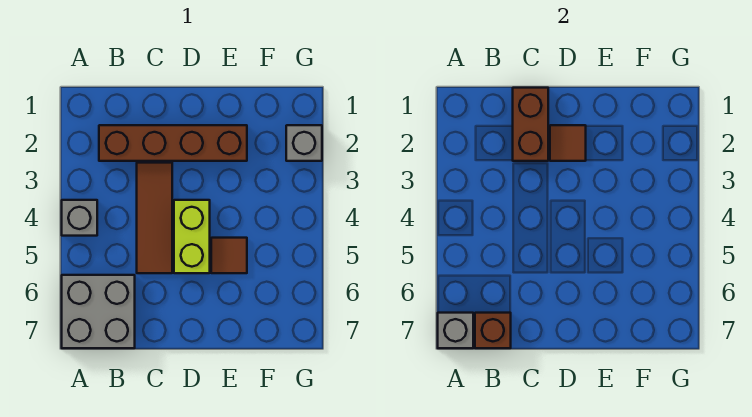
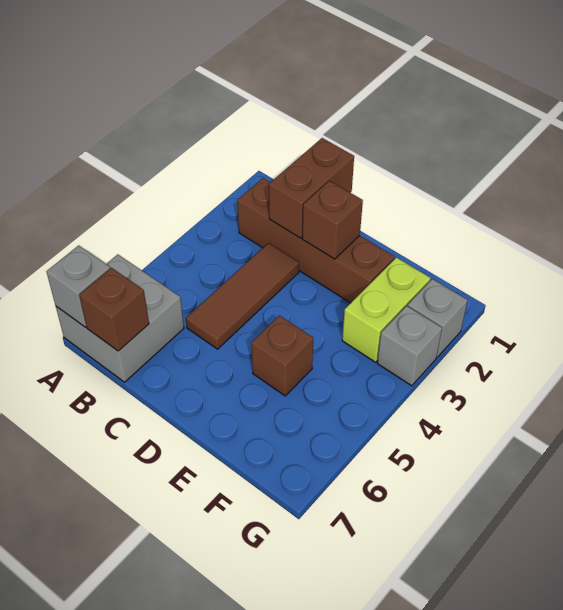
grey 1x1 brick [62,200,97,236] -> grey 1x1 brick moved to [377,306,442,386]
brown 1x1 tile [550,125,586,161] -> brown 1x1 brick [302,181,363,259]
lime 1x2 brick [174,200,210,273] -> lime 1x2 brick moved to [342,258,430,362]
brown 1x1 tile [211,238,247,273] -> brown 1x1 brick [252,316,313,396]

